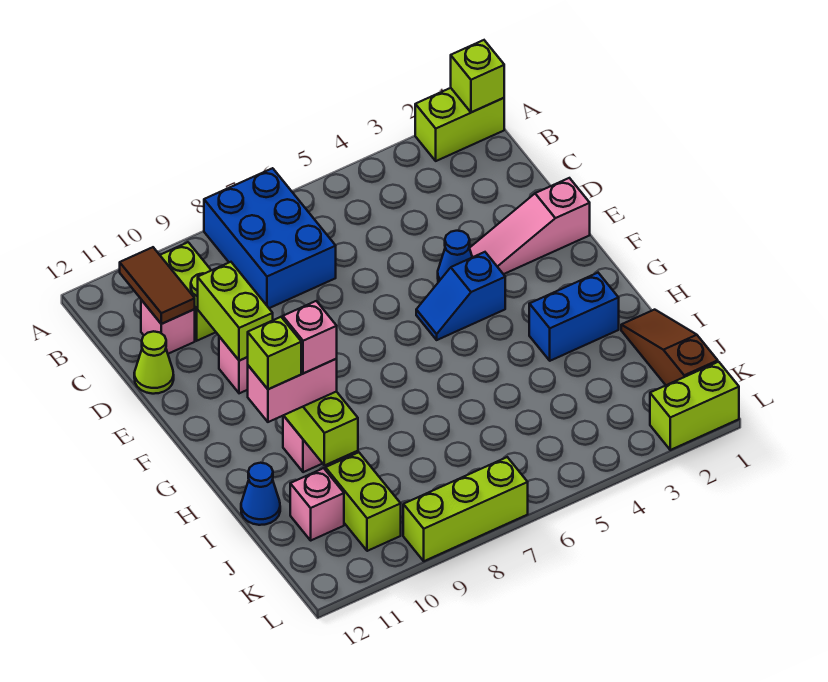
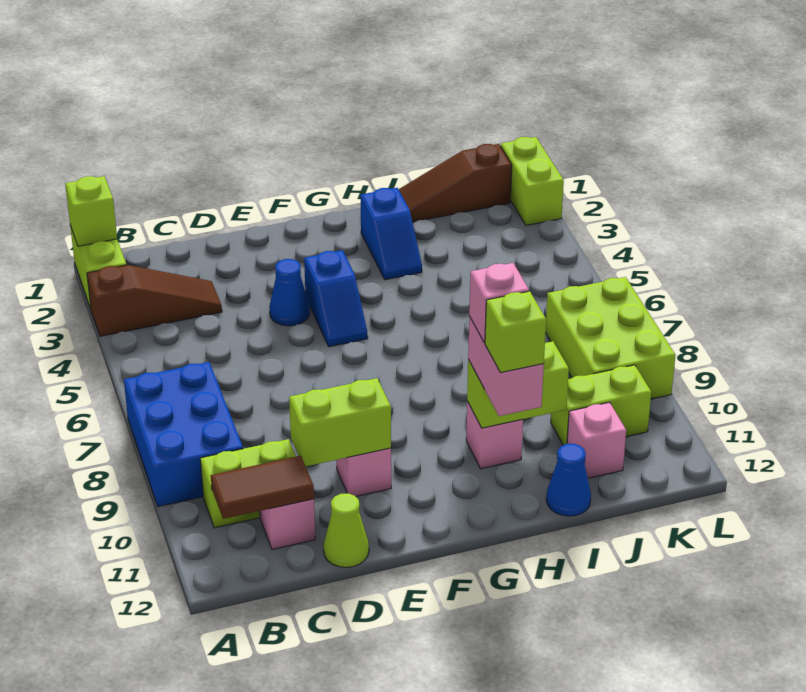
none -> brown 1x3 slope [87,265,222,336]
blue 2x3 brick [204,168,336,308] -> blue 2x3 brick turned to [124,362,243,507]
pink 1x3 slope [470,178,590,274] -> none
blue 1x2 brick [529,273,619,361] -> blue 1x2 slope [360,188,422,280]
lime 1x3 brick [403,457,528,561] -> lime 2x3 brick [545,277,675,399]

